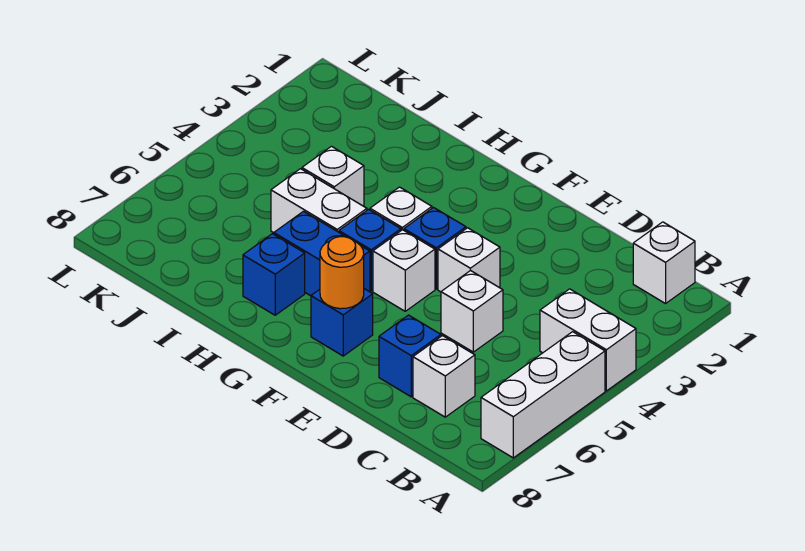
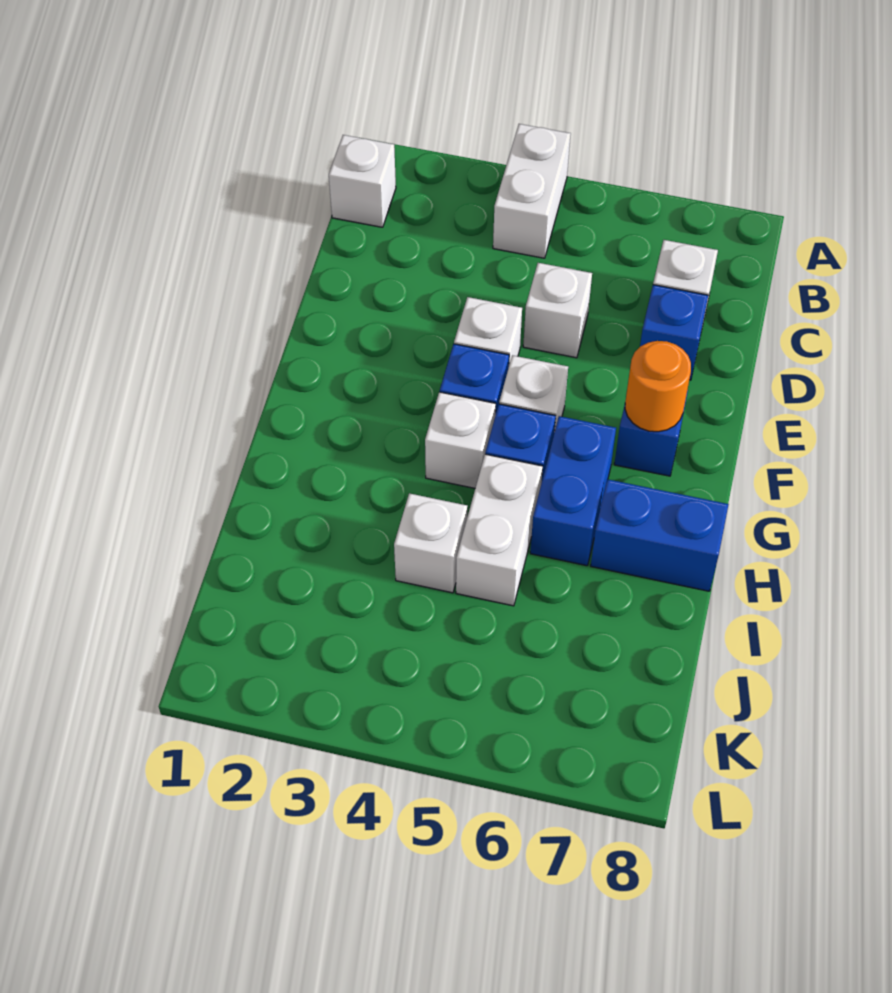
white 1x3 brick [481,332,605,458] -> none
blue 1x1 brick [243,234,305,315] -> blue 1x2 brick [591,479,729,591]

